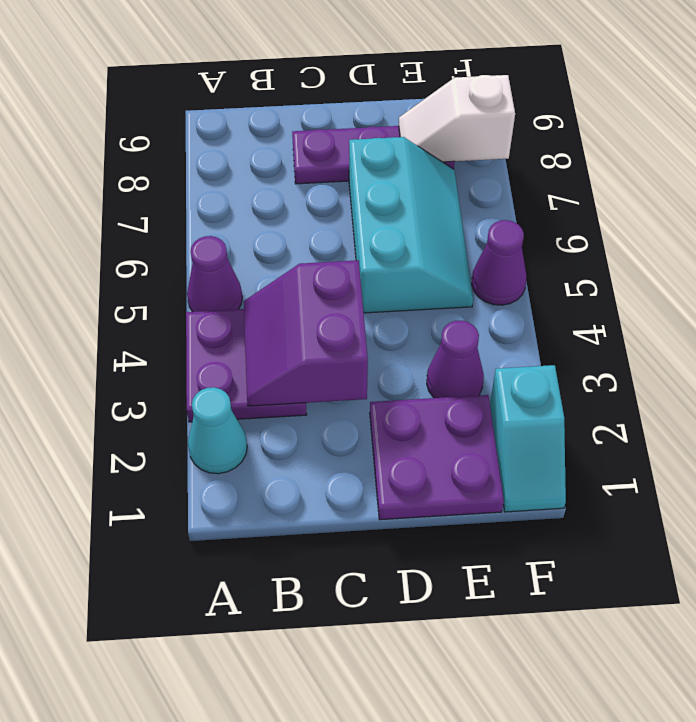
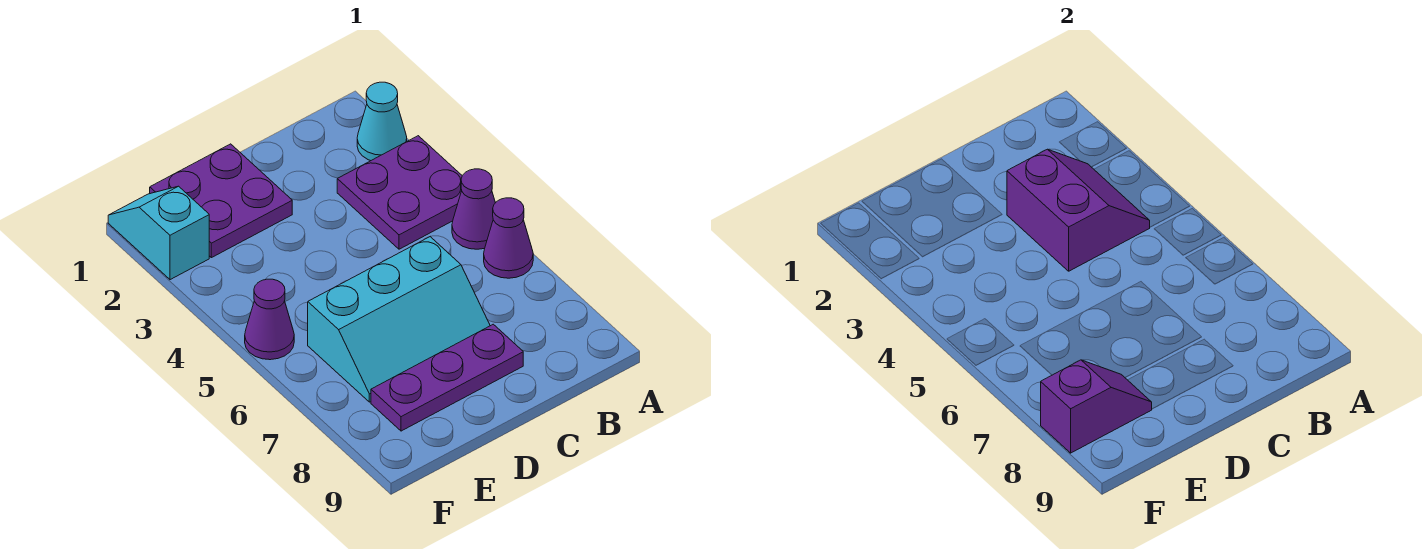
cyan 2x3 slope [349,137,473,313] -> cyan 2x3 slope turned to [308,237,490,402]
purple 1x1 cone [427,320,484,398] -> purple 1x1 cone moved to [484,198,533,278]
white 1x2 slope [399,75,515,162] -> purple 1x2 slope [1041,360,1152,453]

